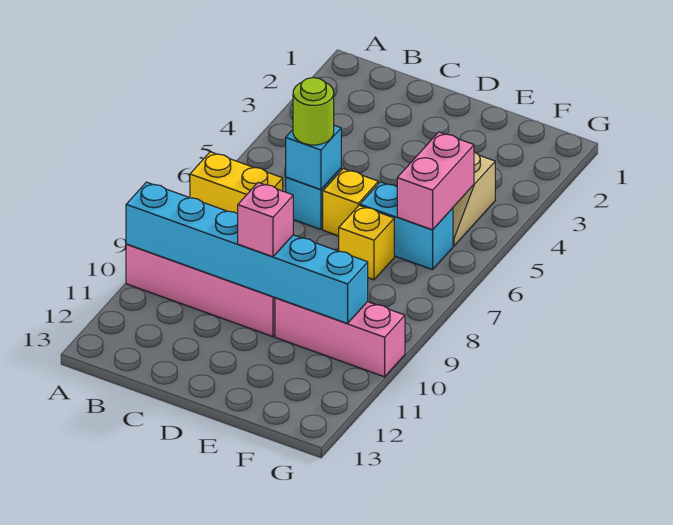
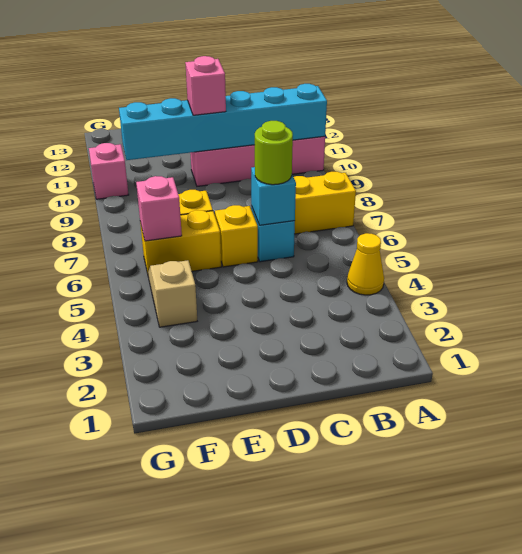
none -> yellow 1x1 cone [347,233,384,295]
cyan 1x2 brick [360,182,453,270] -> yellow 1x2 brick [140,210,221,273]
pink 1x3 brick [275,298,405,377] -> pink 1x1 brick [89,143,129,199]
pink 1x2 brick [397,132,474,230] -> pink 1x1 brick [136,176,182,241]

